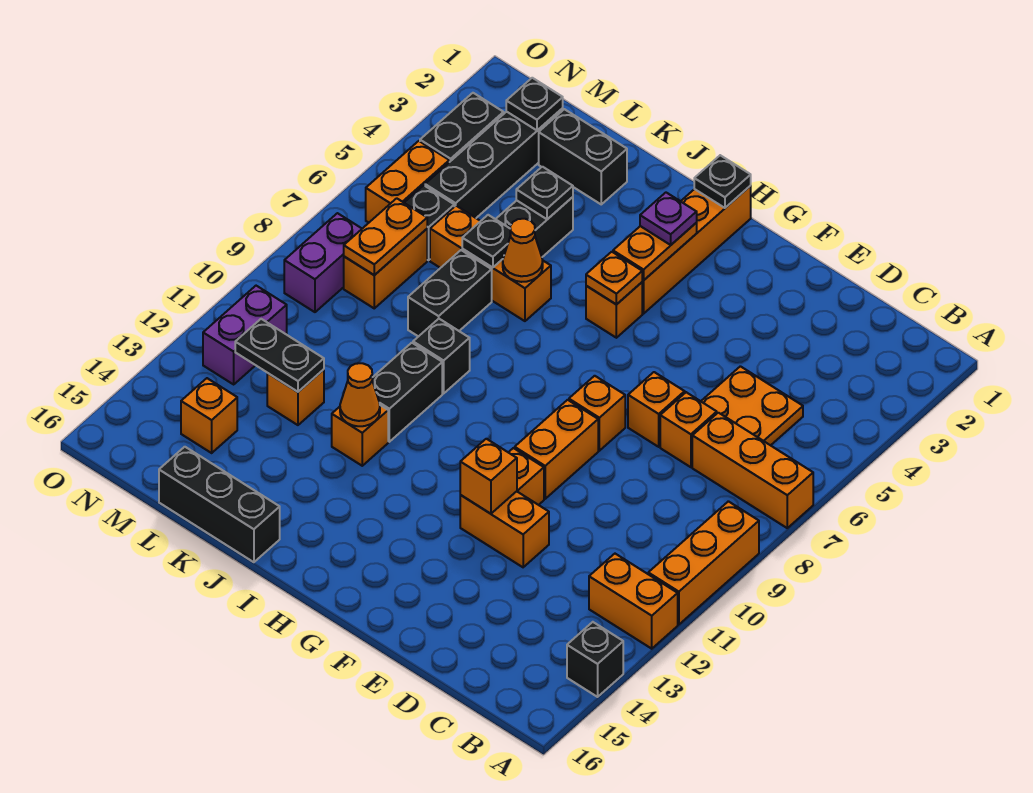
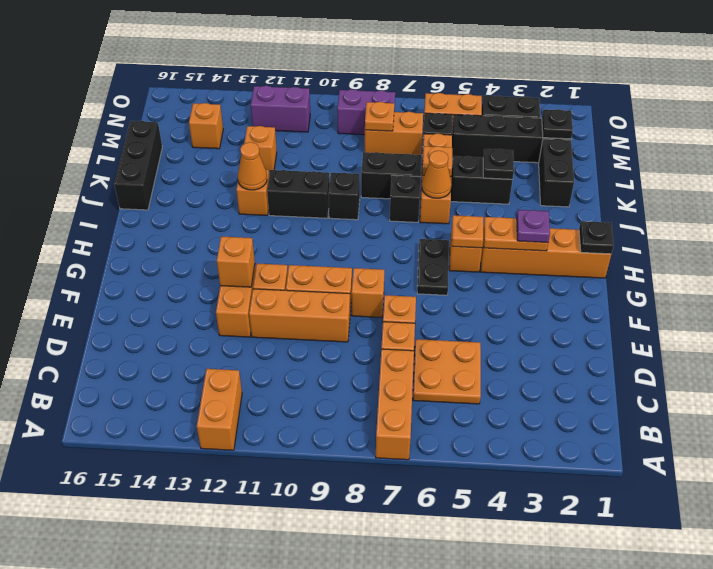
orange 1x3 brick [648,501,759,625] -> orange 1x3 brick moved to [249,289,350,342]
black 1x1 brick [567,622,623,697] -> black 1x1 brick moved to [390,175,421,222]
black 1x1 plate [462,215,511,268] -> orange 1x1 plate [422,146,452,177]
black 1x2 plate [235,319,324,392] -> black 1x2 plate moved to [417,239,449,295]
orange 1x2 plate [344,198,427,275] -> orange 1x1 plate [365,102,394,131]

